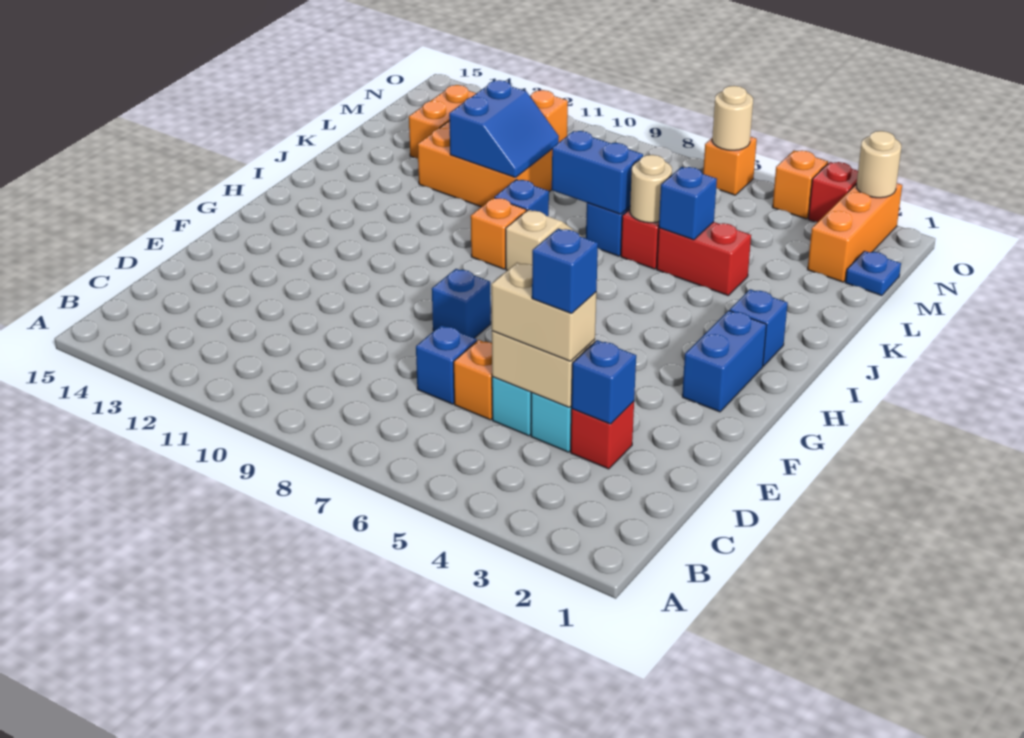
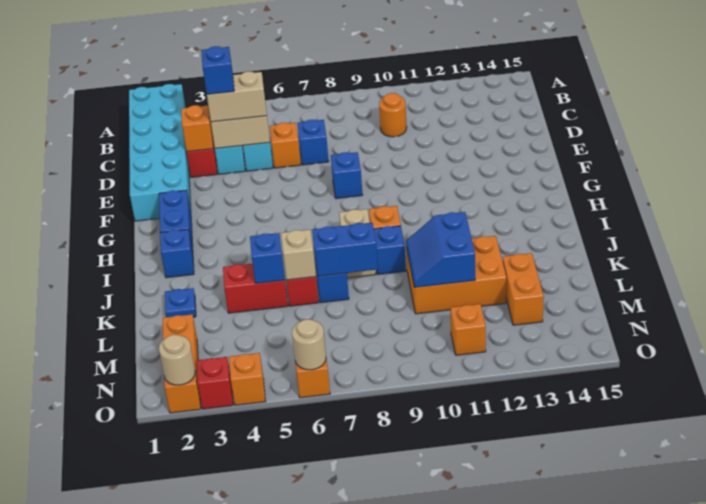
none -> cyan 2x6 brick [129,84,191,221]
none -> orange 1x1 round brick [379,93,407,137]
blue 1x1 brick [572,340,636,424] -> orange 1x1 brick [181,105,213,152]
tan 1x1 round brick [630,155,672,223] -> tan 1x1 brick [281,230,316,280]
blue 1x1 plate [845,251,901,296] -> blue 1x1 plate moved to [165,288,196,317]

